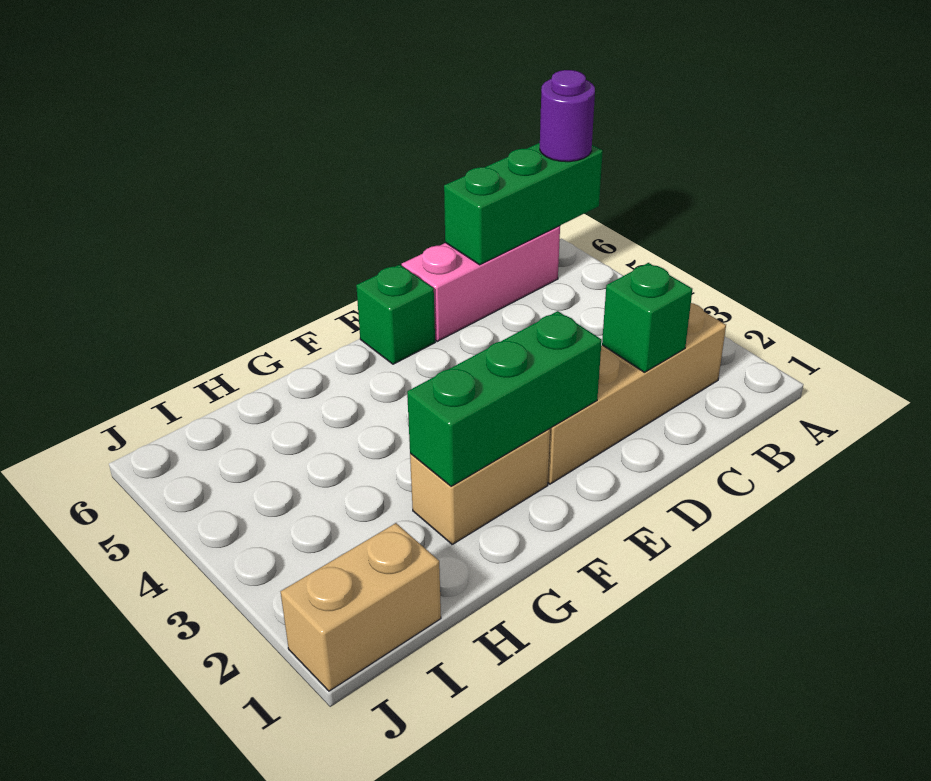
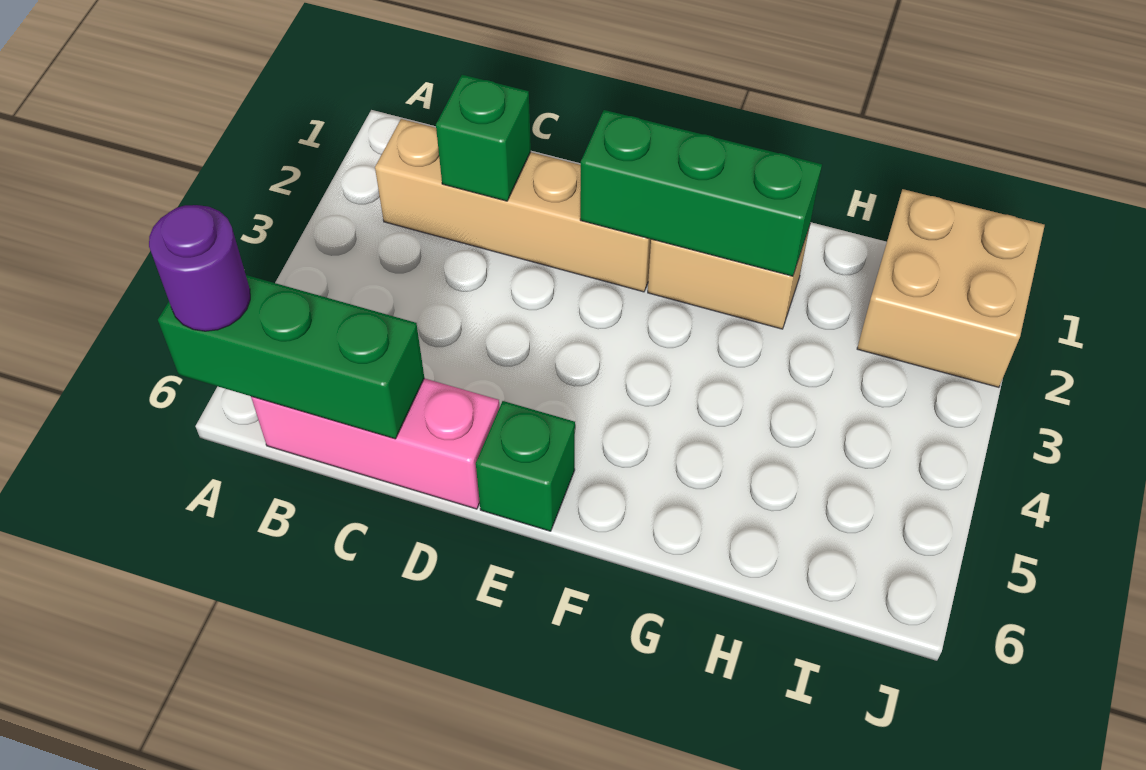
tan 1x2 brick [281,523,441,691] -> tan 2x2 brick [857,189,1045,387]

